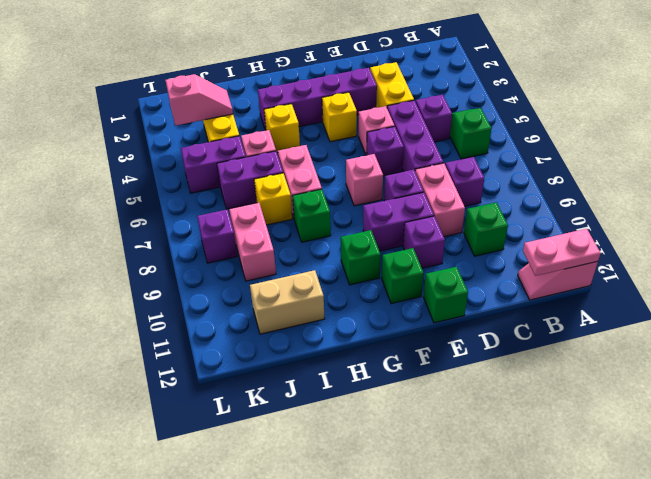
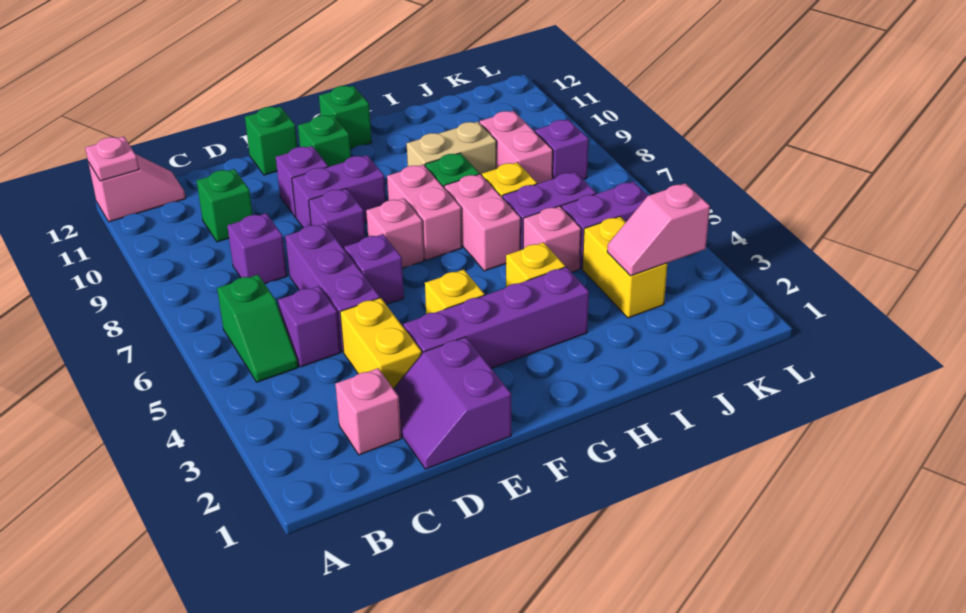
pink 1x2 plate [523,229,601,276] -> pink 1x1 plate [85,137,139,181]
none -> purple 2x2 slope [394,337,511,469]
pink 1x2 brick [415,163,465,236] -> pink 1x2 brick moved to [387,165,462,260]
pink 1x1 brick [359,106,394,155] -> pink 1x1 brick moved to [335,368,401,455]
green 1x1 brick [341,230,380,285] -> green 1x1 brick moved to [319,86,372,149]
tan 1x2 brick [250,270,325,334] -> tan 1x2 brick moved to [407,122,496,175]

